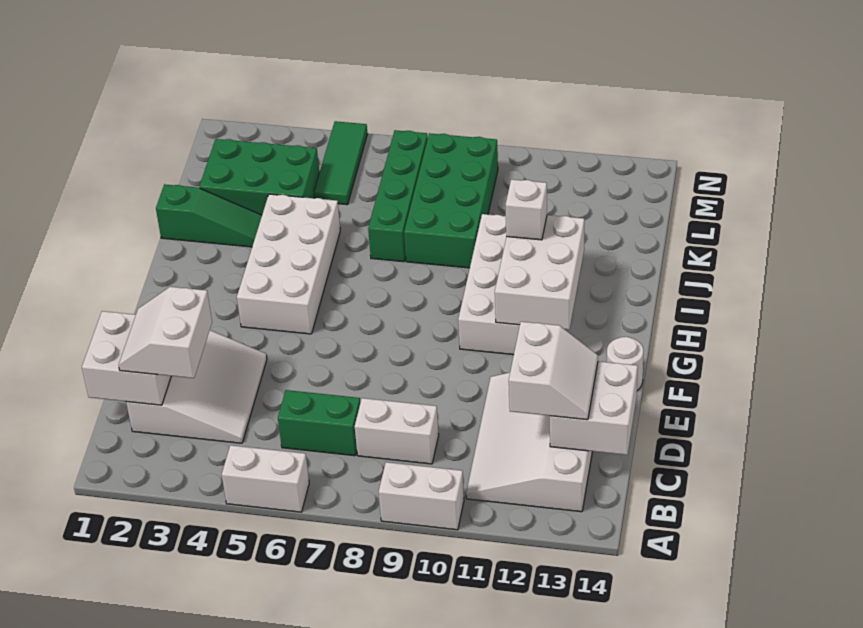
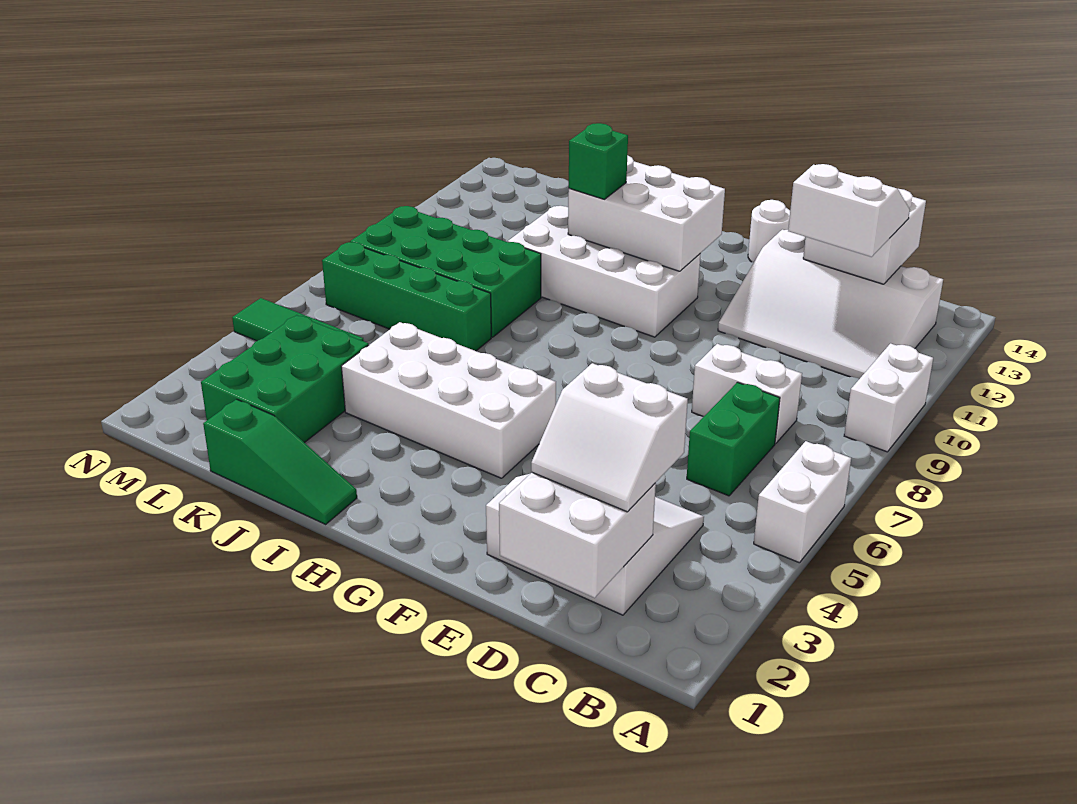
white 1x2 brick [355,398,439,464] -> white 1x2 brick turned to [692,344,802,444]
white 1x1 brick [506,179,547,240] -> green 1x1 brick [569,123,628,199]
green 1x3 slope [156,184,262,247] -> green 1x3 slope turned to [203,399,357,524]

